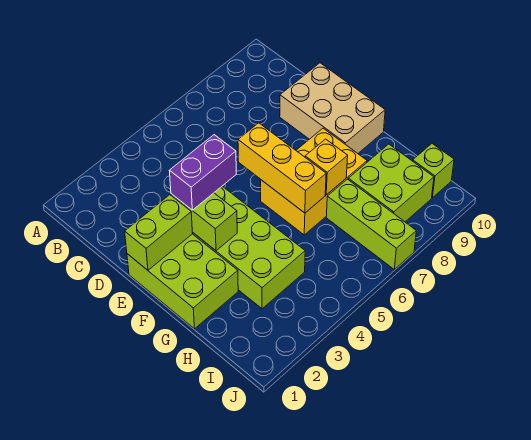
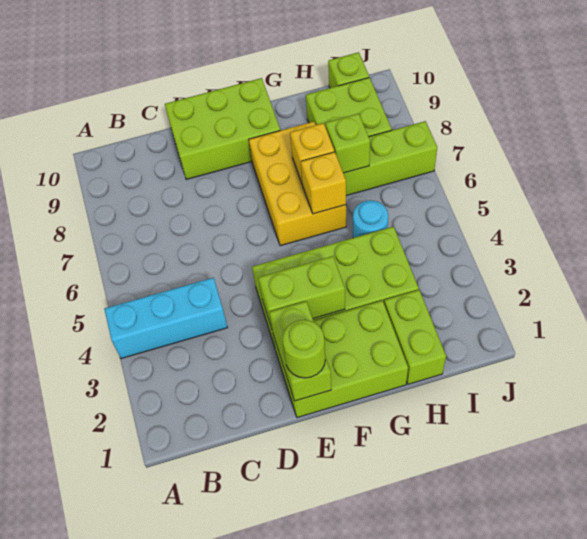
none -> cyan 1x3 brick [104,278,228,358]
tan 2x3 brick [280,63,385,153] -> lime 2x3 brick [165,78,280,180]
none -> lime 1x1 round brick [282,320,325,378]
purple 1x2 brick [169,135,236,210] -> none
yellow 1x3 brick [238,123,326,213] -> yellow 1x1 brick [301,152,346,214]
none -> lime 1x2 brick [384,290,446,384]
none -> cyan 1x1 round brick [353,200,388,238]
none -> lime 1x1 brick [325,114,370,173]

